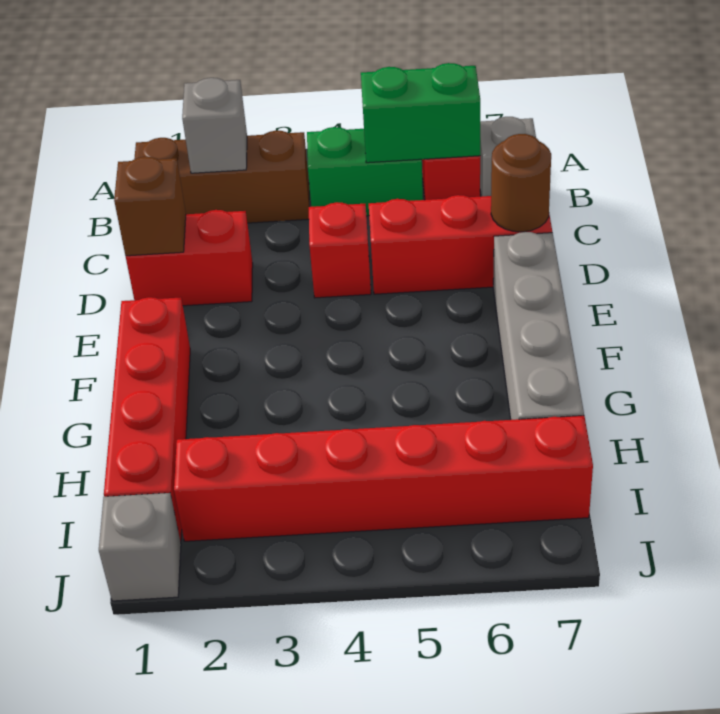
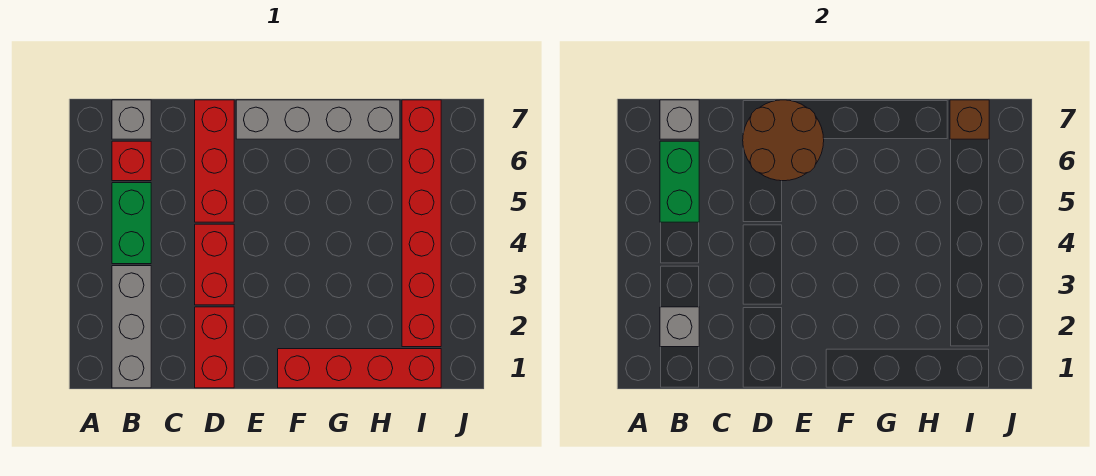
brown 1x3 brick [134,131,309,223] -> grey 1x3 brick [112,266,151,388]
brown 1x1 brick [114,157,186,256] -> brown 1x1 brick moved to [950,100,989,139]
red 1x1 brick [309,202,371,298] -> red 1x2 brick [195,224,234,305]
brown 1x1 round brick [491,134,551,232] -> brown 2x2 round brick [743,100,824,181]
grey 1x1 brick [99,493,181,601] -> grey 1x1 brick moved to [660,100,699,139]

